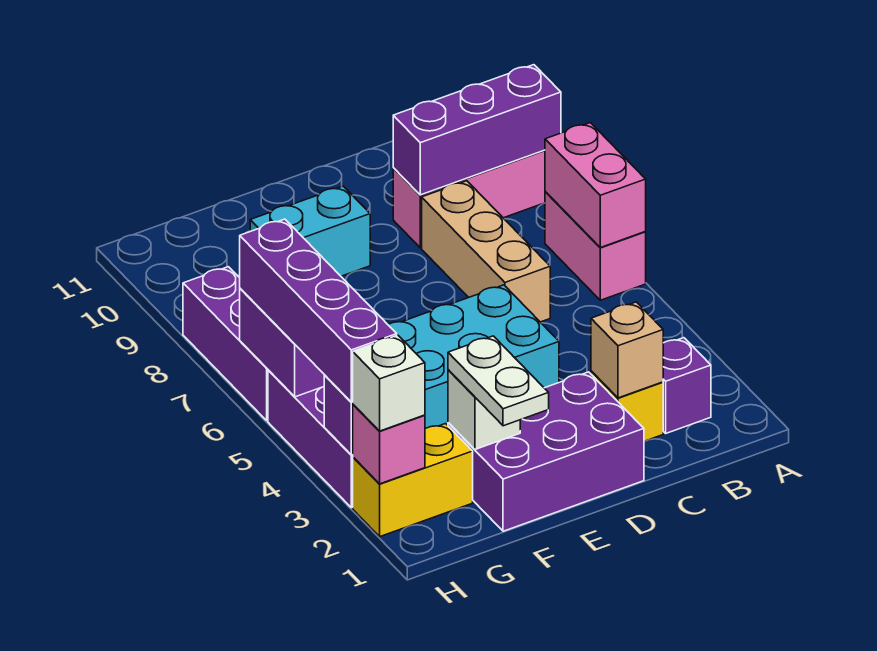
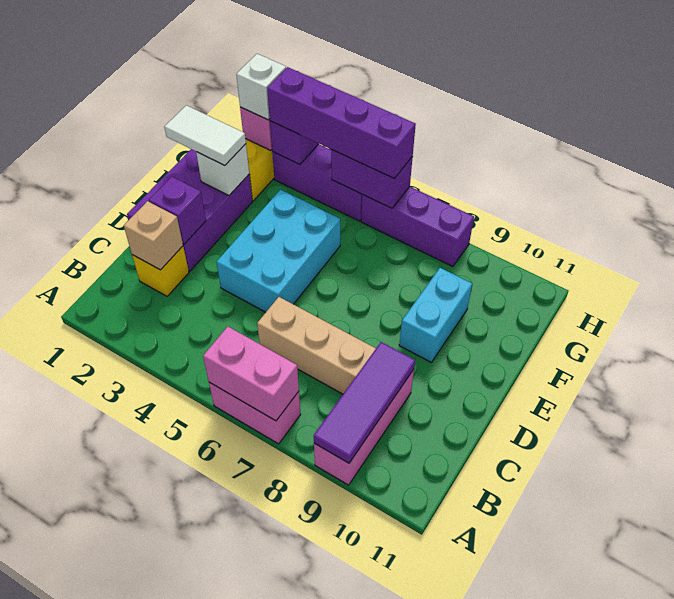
purple 1x3 brick [393,65,561,195] -> purple 1x3 tile [314,342,415,463]
purple 1x1 brick [663,338,711,433] -> purple 1x1 brick moved to [149,177,206,244]
white 1x2 plate [448,336,549,426] -> white 1x2 tile [164,105,246,166]

